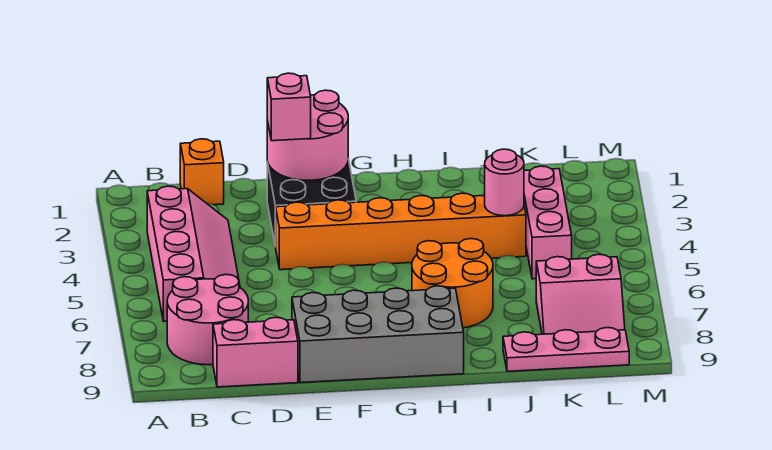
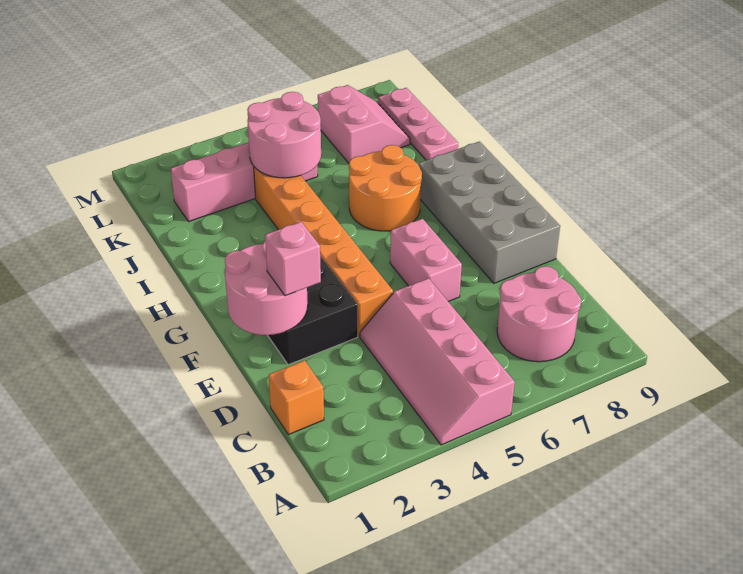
pink 2x4 slope [147,186,240,321] -> pink 2x4 slope turned to [360,278,515,445]
pink 1x2 brick [213,317,298,387] -> pink 1x2 brick moved to [390,219,462,301]
pink 1x1 round brick [485,149,524,216] -> pink 2x2 round brick [247,92,321,178]
pink 1x3 brick [524,166,572,279] -> pink 1x4 brick [171,142,318,222]

